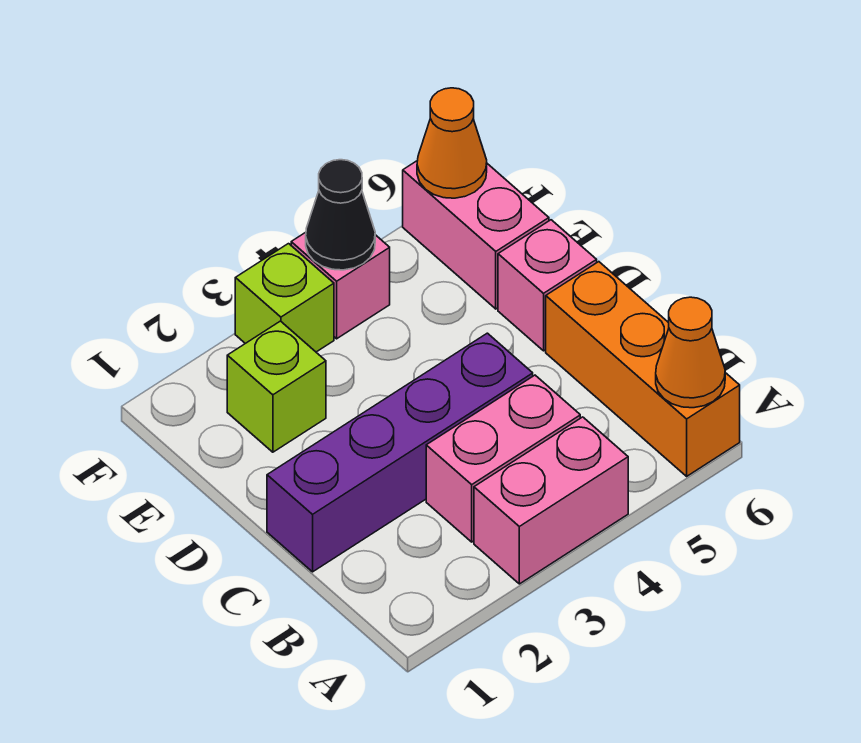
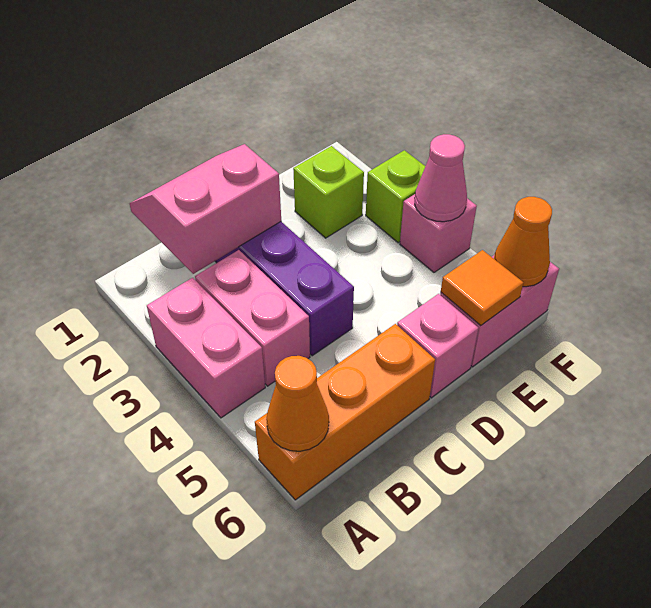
none -> pink 2x2 slope [130,144,281,274]
none -> orange 1x1 tile [441,250,523,326]
black 1x1 cone [306,160,375,270] -> pink 1x1 cone [415,134,467,222]

